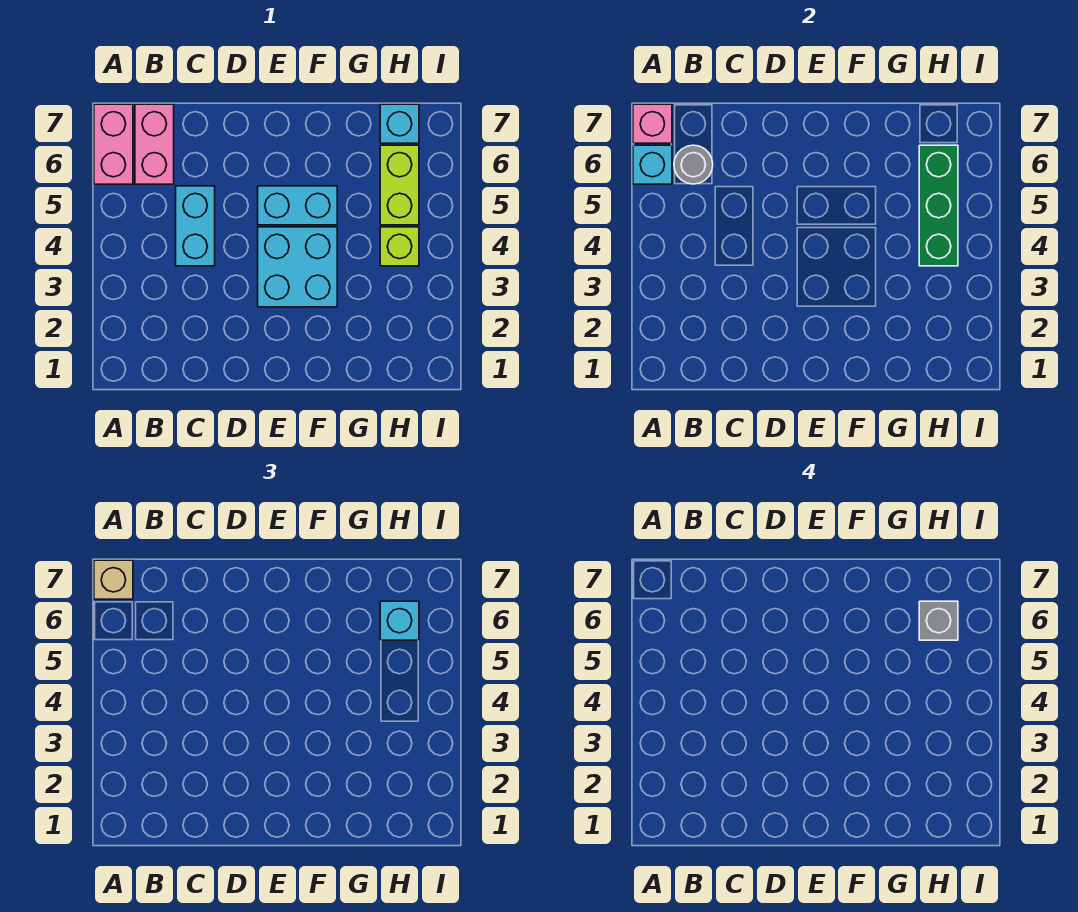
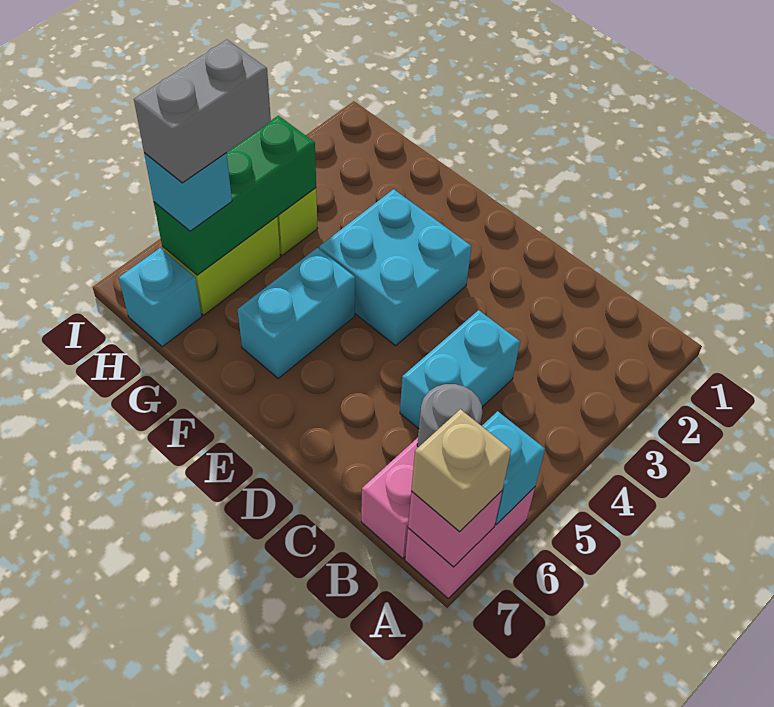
cyan 1x2 brick [258,186,337,225] -> cyan 1x2 brick turned to [238,248,355,378]
grey 1x1 brick [919,601,958,640] -> grey 1x2 brick [134,40,271,183]

